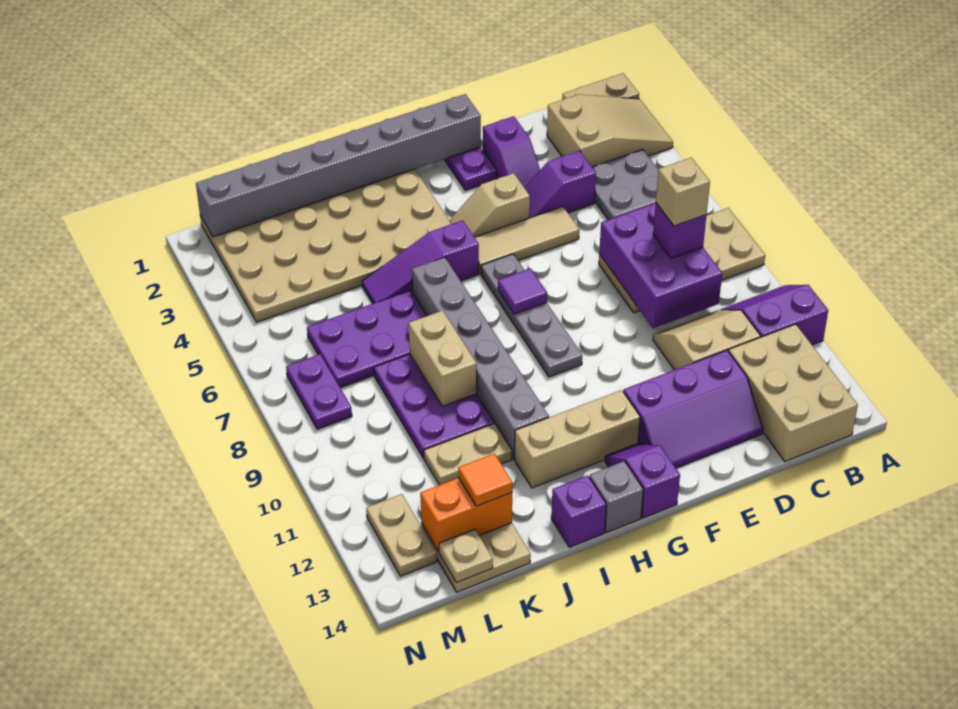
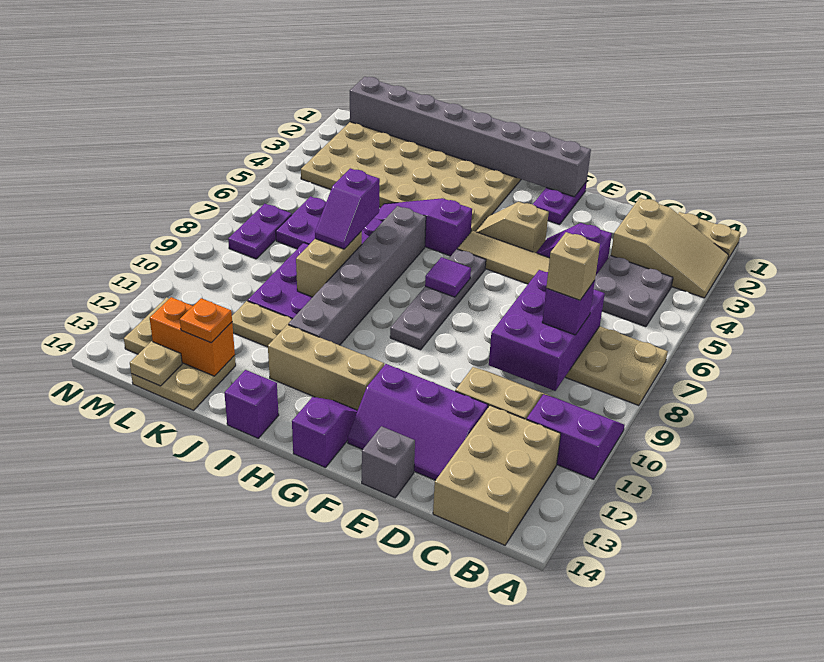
purple 1x2 slope [483,116,540,187] -> purple 1x2 slope moved to [315,168,380,249]
grey 1x1 brick [589,461,643,533] -> grey 1x1 brick moved to [362,426,415,498]
orange 1x1 tile [458,454,513,506] -> orange 1x1 plate [180,298,232,343]

